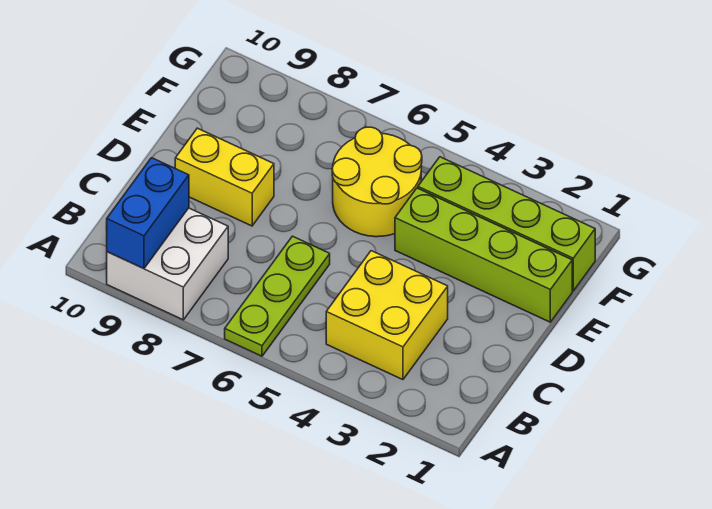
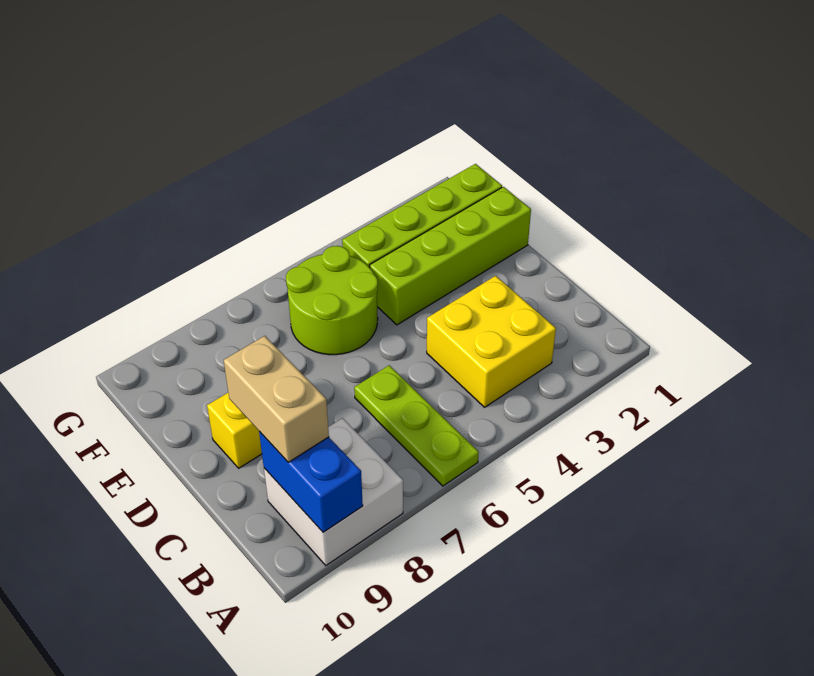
none -> tan 1x2 brick [224,336,329,462]
yellow 2x2 round brick [332,127,422,237] -> lime 2x2 round brick [286,246,378,355]

